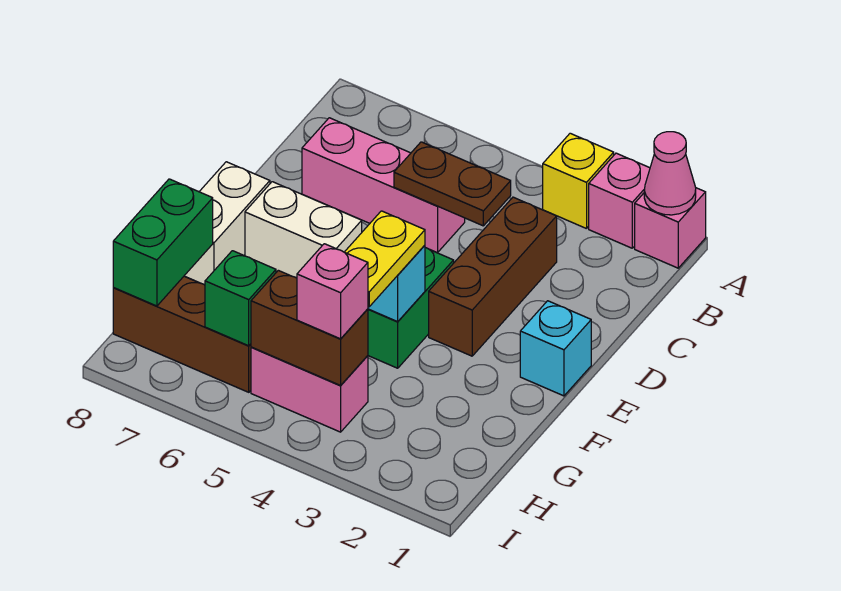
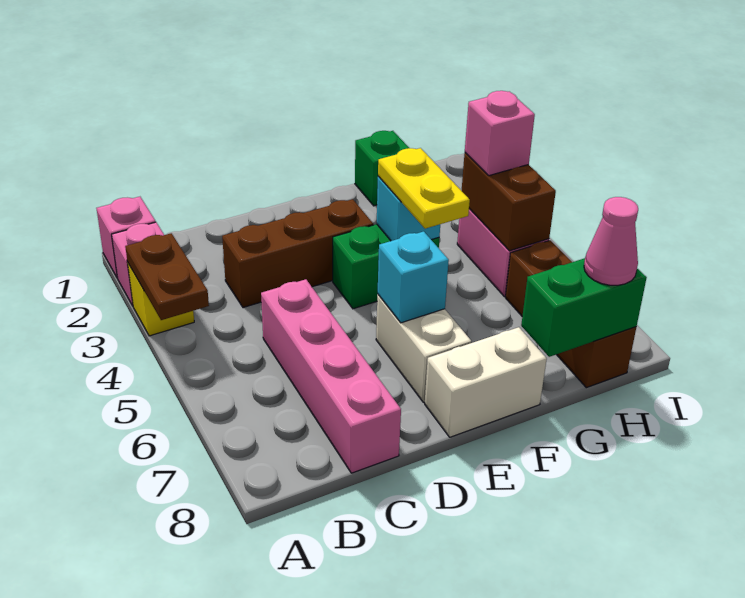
pink 1x1 cone [644,132,696,215] -> pink 1x1 cone moved to [584,197,638,285]
brown 1x2 plate [394,142,511,226] -> brown 1x2 plate moved to [125,233,209,320]
pink 1x3 brick [302,118,465,253] -> pink 1x4 brick [261,279,401,473]
cyan 1x1 brick [520,301,591,396] -> cyan 1x1 brick moved to [378,231,449,323]
yellow 1x2 plate [345,211,425,307] -> yellow 1x2 plate turned to [378,148,470,229]
green 1x1 brick [205,251,276,346] -> green 1x1 brick moved to [355,131,409,206]

